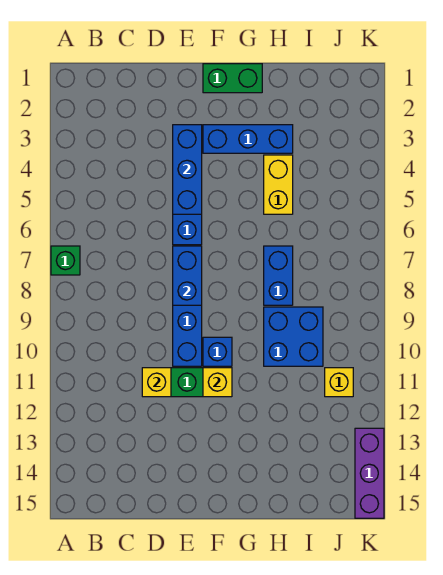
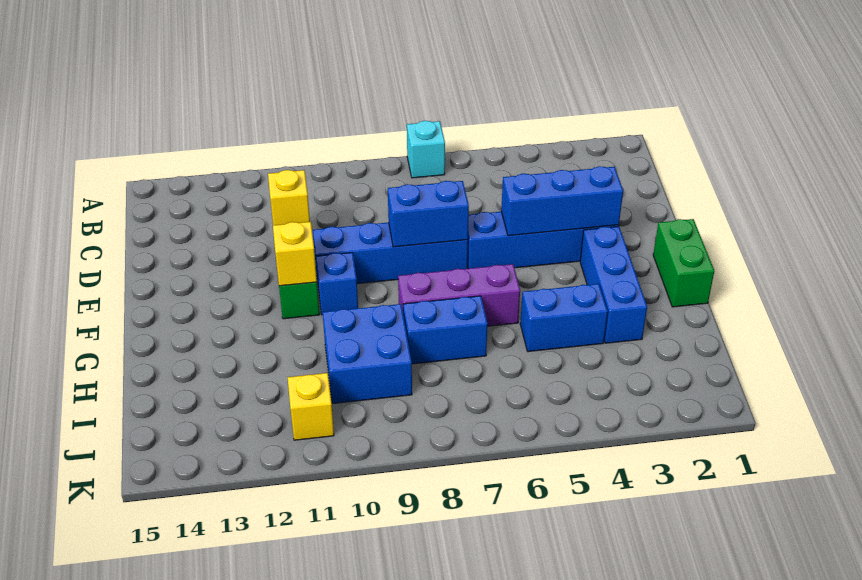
green 1x1 brick [51,246,80,275] -> cyan 1x1 brick [407,121,445,178]
yellow 1x2 brick [264,155,293,214] -> blue 1x2 brick [520,284,608,352]
purple 1x3 brick [355,428,384,518] -> purple 1x3 brick moved to [398,264,520,326]

